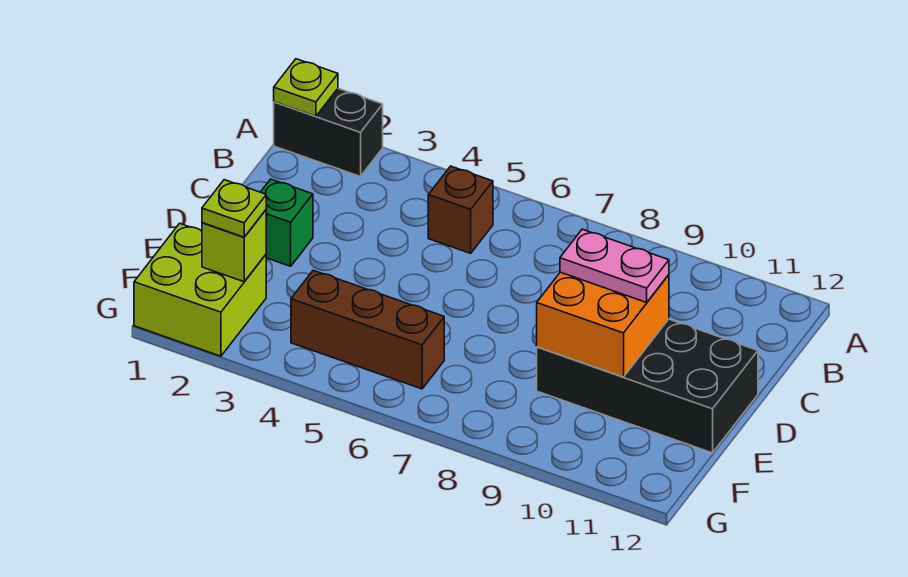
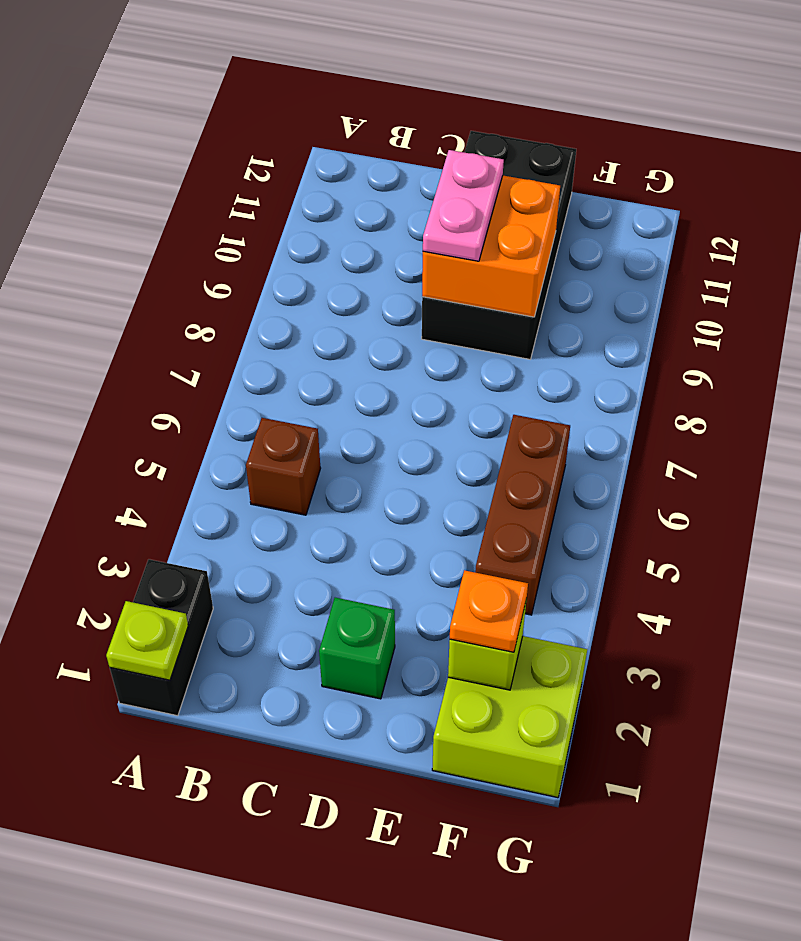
lime 1x1 plate [202,180,266,237] -> orange 1x1 plate [450,570,528,652]

